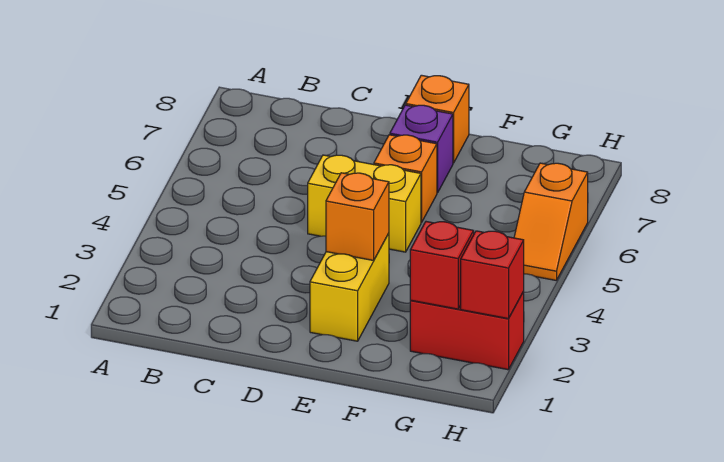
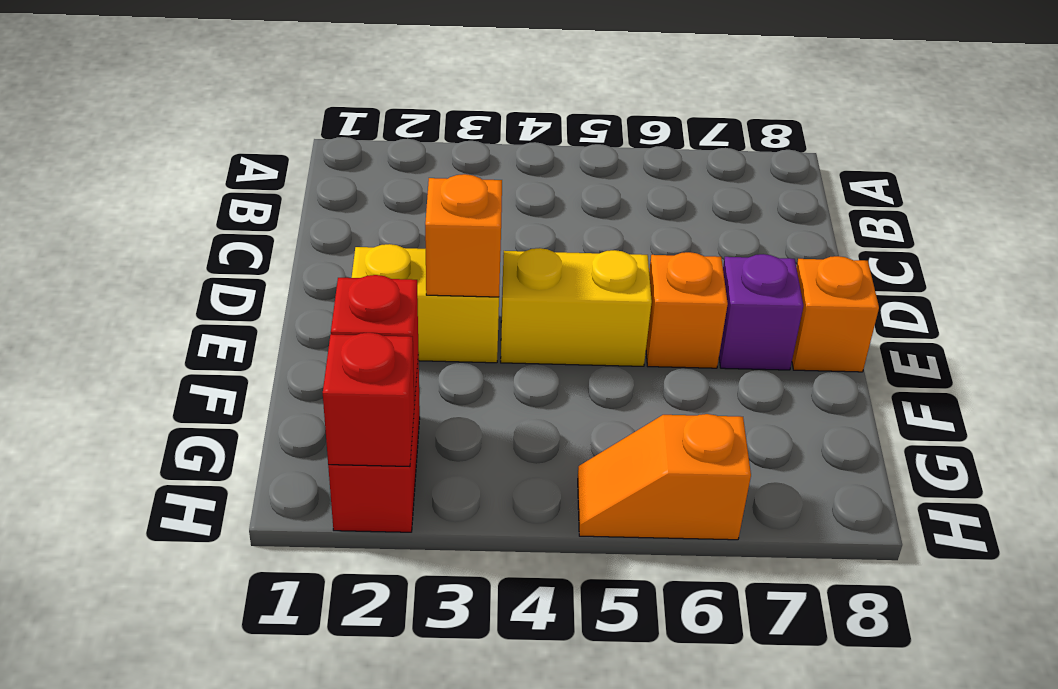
yellow 1x2 brick [308,155,421,252] -> yellow 1x2 brick turned to [501,248,652,366]

